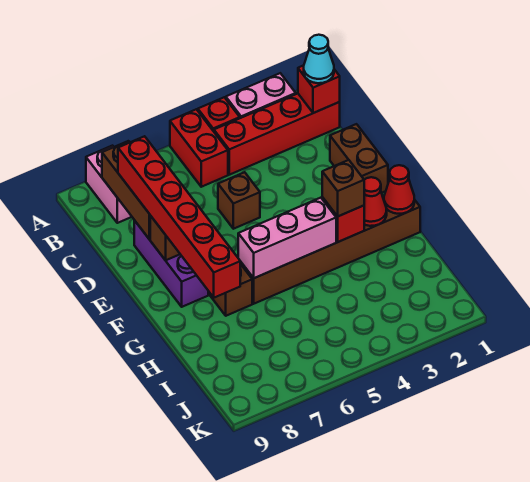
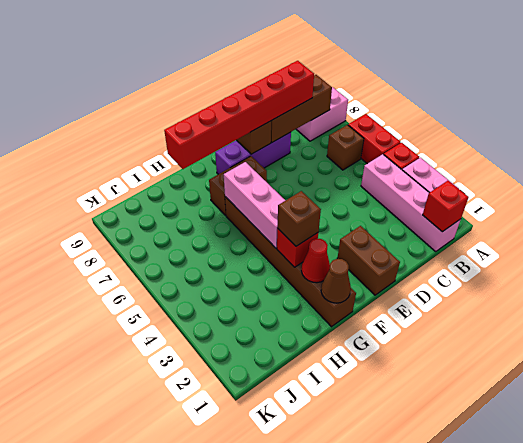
red 1x2 brick [170,109,228,187] -> red 1x2 brick turned to [348,114,401,164]
red 1x4 brick [214,94,340,175] -> pink 1x4 brick [361,154,461,252]
cyan 1x1 cone [304,35,334,83] -> none
brown 1x2 brick [330,124,388,193] -> brown 1x2 brick turned to [337,226,400,295]
brown 1x1 brick [218,172,260,229] -> brown 1x1 brick moved to [327,125,364,170]
red 1x1 cone [384,165,414,214] -> brown 1x1 cone [321,259,351,303]

